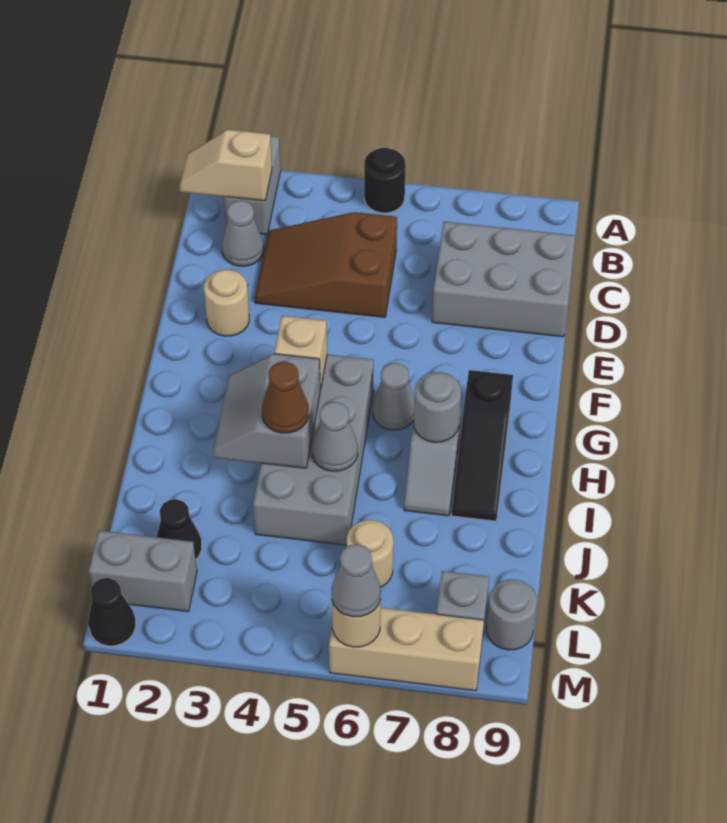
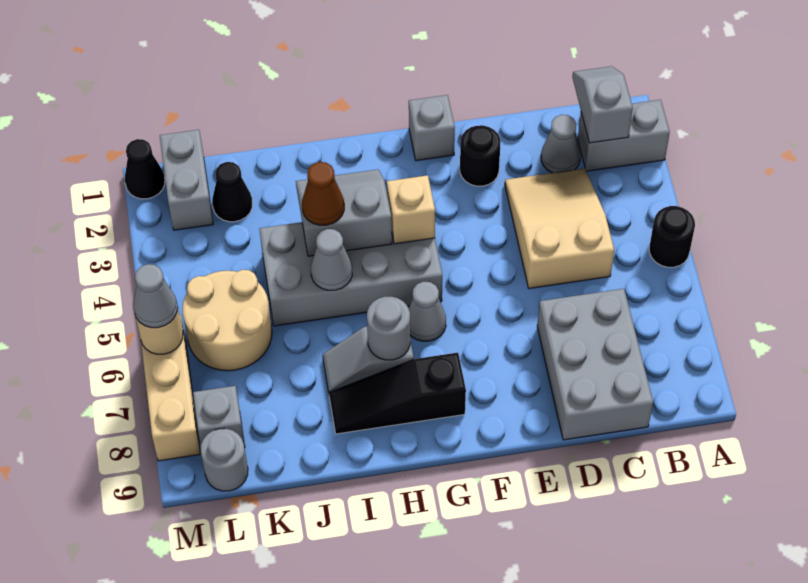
tan 1x2 slope [180,130,272,201] -> grey 1x2 slope [572,66,633,143]
brown 2x3 slope [255,212,397,317] -> tan 2x3 slope [505,168,614,288]
tan 1x1 round brick [204,270,249,336] -> black 1x1 round brick [460,125,500,186]
none -> grey 1x1 brick [409,95,455,161]
tan 1x1 round brick [347,520,393,587] -> tan 2x2 round brick [182,270,272,371]

